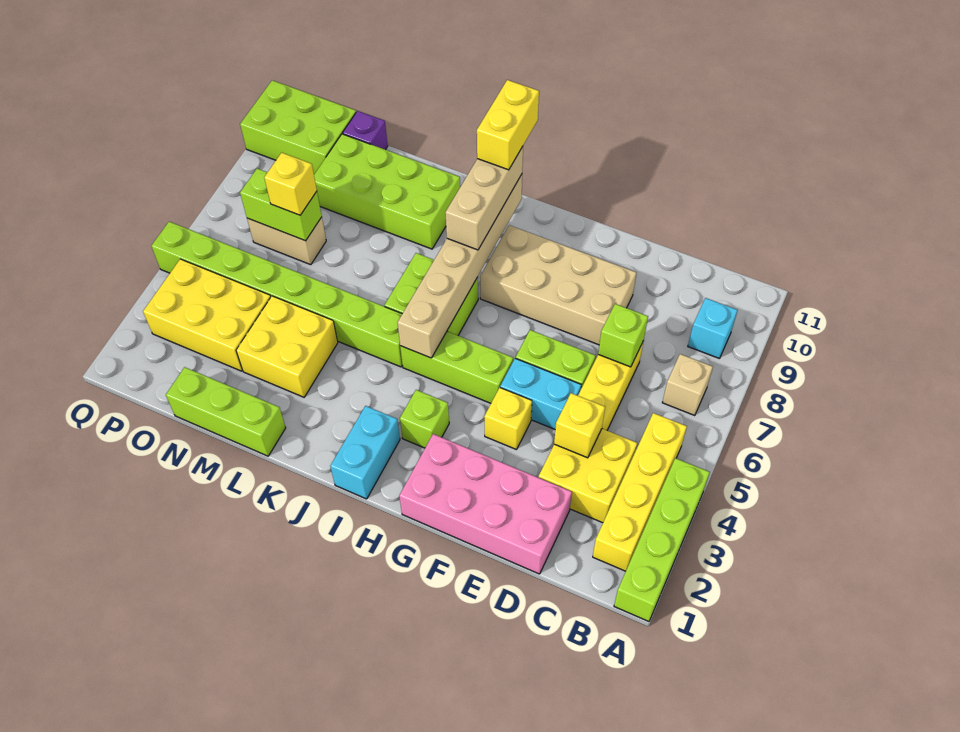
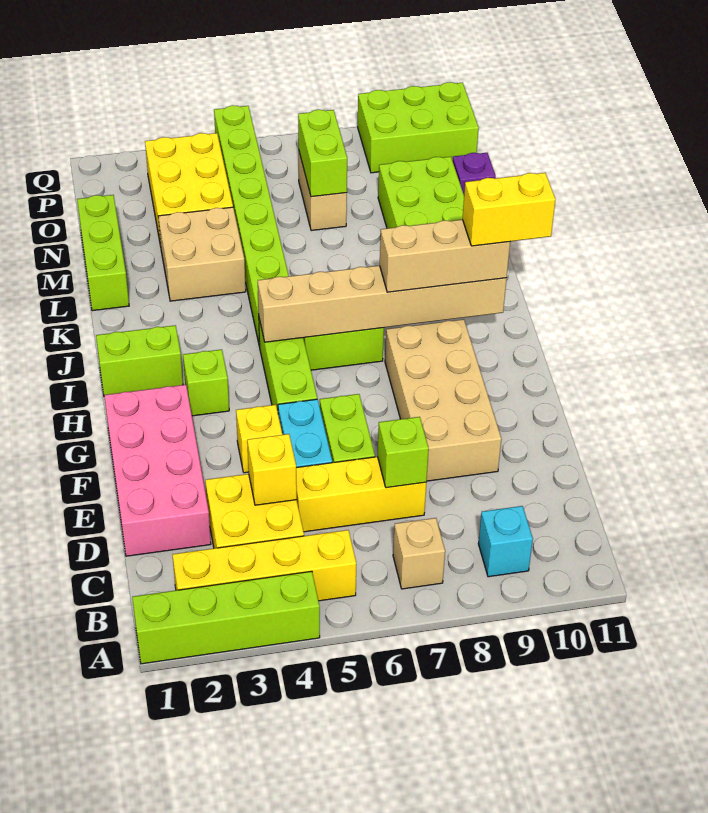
cyan 1x2 brick [330,406,400,499] -> lime 1x2 brick [96,325,183,395]
yellow 2x2 brick [236,296,338,397] -> tan 2x2 brick [158,207,246,301]
yellow 1x1 brick [264,153,317,215] -> none
lime 2x3 brick [240,80,356,174] -> lime 2x3 brick turned to [358,82,479,173]

